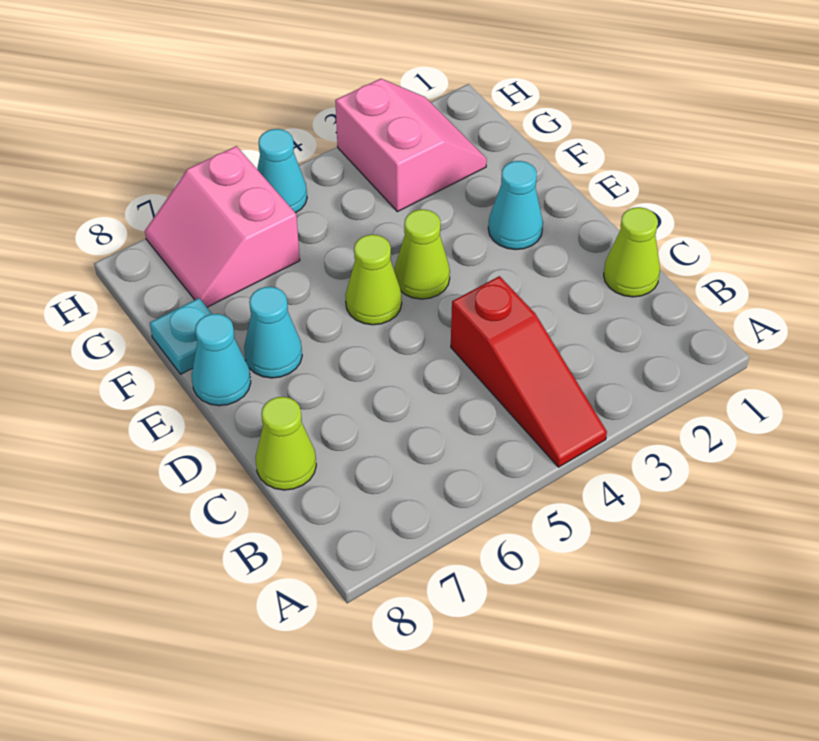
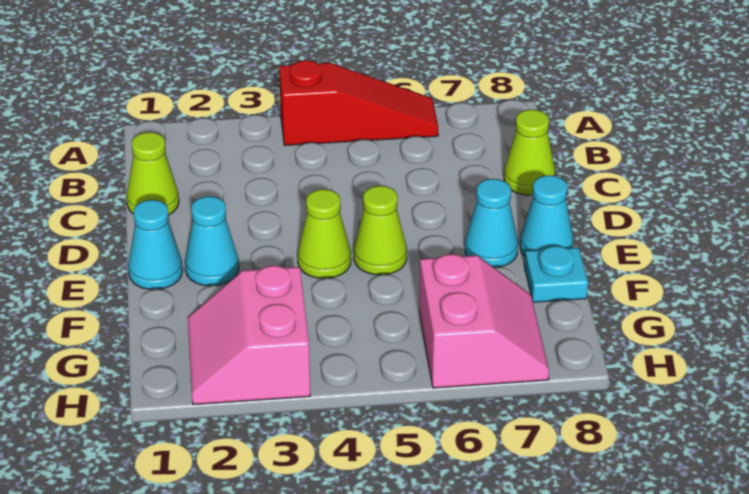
red 1x3 slope [451,276,607,467] -> red 1x3 slope turned to [279,60,438,145]
cyan 1x1 cone [257,129,307,213] -> cyan 1x1 cone moved to [128,200,183,290]

